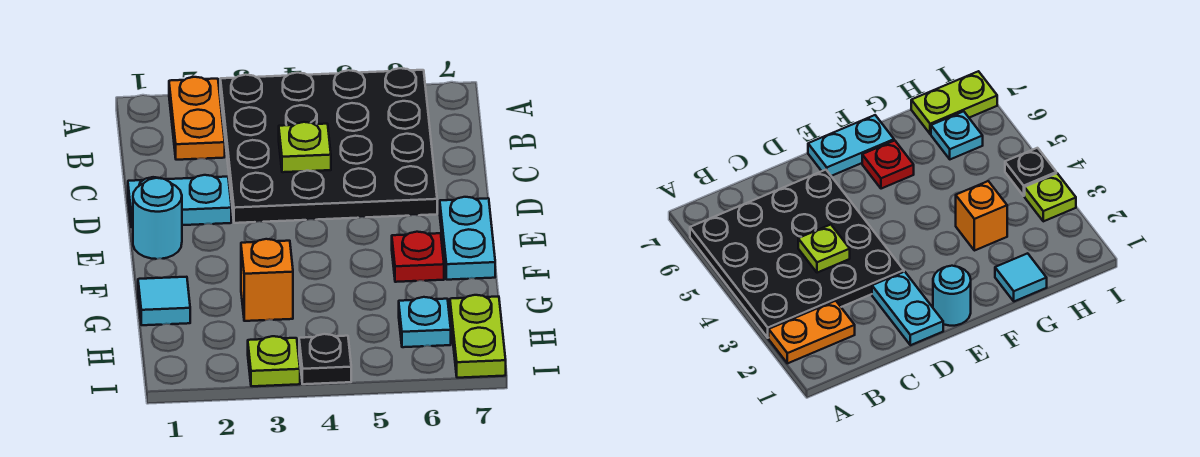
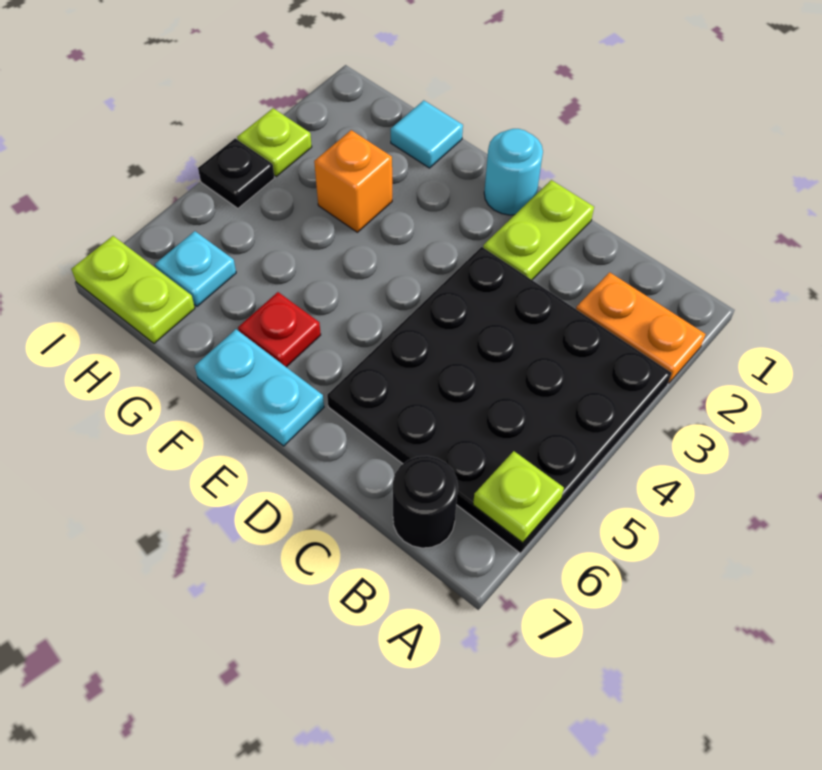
none -> black 1x1 round brick [393,456,458,548]
lime 1x1 plate [279,122,331,172] -> lime 1x1 plate moved to [473,451,564,542]
cyan 1x2 plate [128,175,231,227] -> lime 1x2 plate [483,180,594,280]

